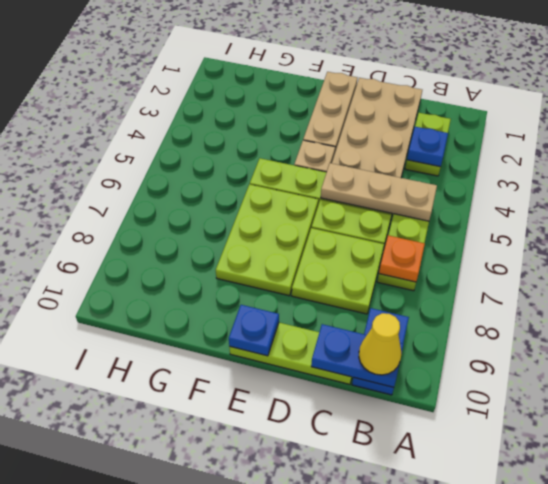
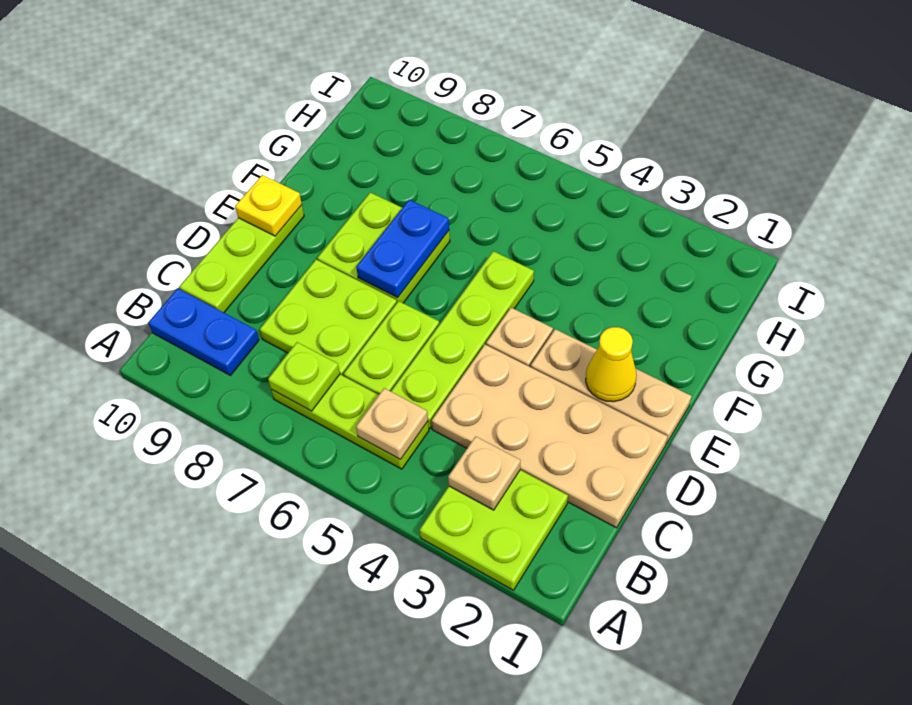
lime 1x2 plate [405,113,451,176] -> lime 2x2 plate [420,470,568,590]
blue 1x1 plate [407,127,448,167] -> tan 1x1 plate [448,436,521,510]
tan 1x3 plate [321,163,437,221] -> tan 1x1 plate [356,388,428,460]
orange 1x1 plate [379,235,425,282] -> lime 1x1 plate [268,342,340,411]
blue 1x2 plate [311,324,404,387] -> blue 1x2 plate moved to [356,200,449,298]
yellow 1x1 cone [359,313,401,375] -> yellow 1x1 cone moved to [586,327,636,402]
lime 2x3 plate [216,184,318,296] -> lime 2x2 plate [317,192,450,303]
blue 1x1 plate [229,305,279,356] -> yellow 1x1 plate [235,175,302,236]

